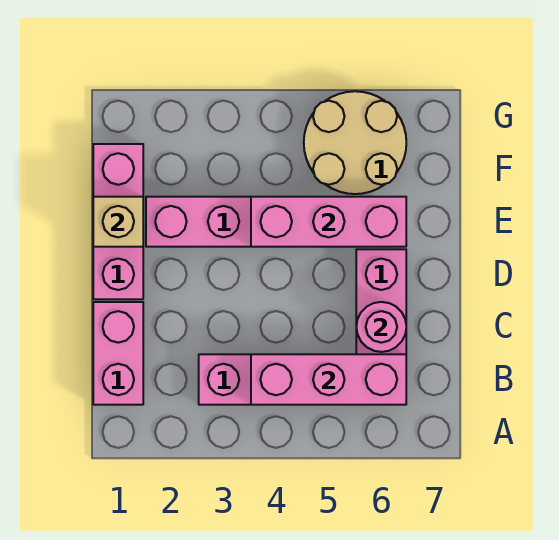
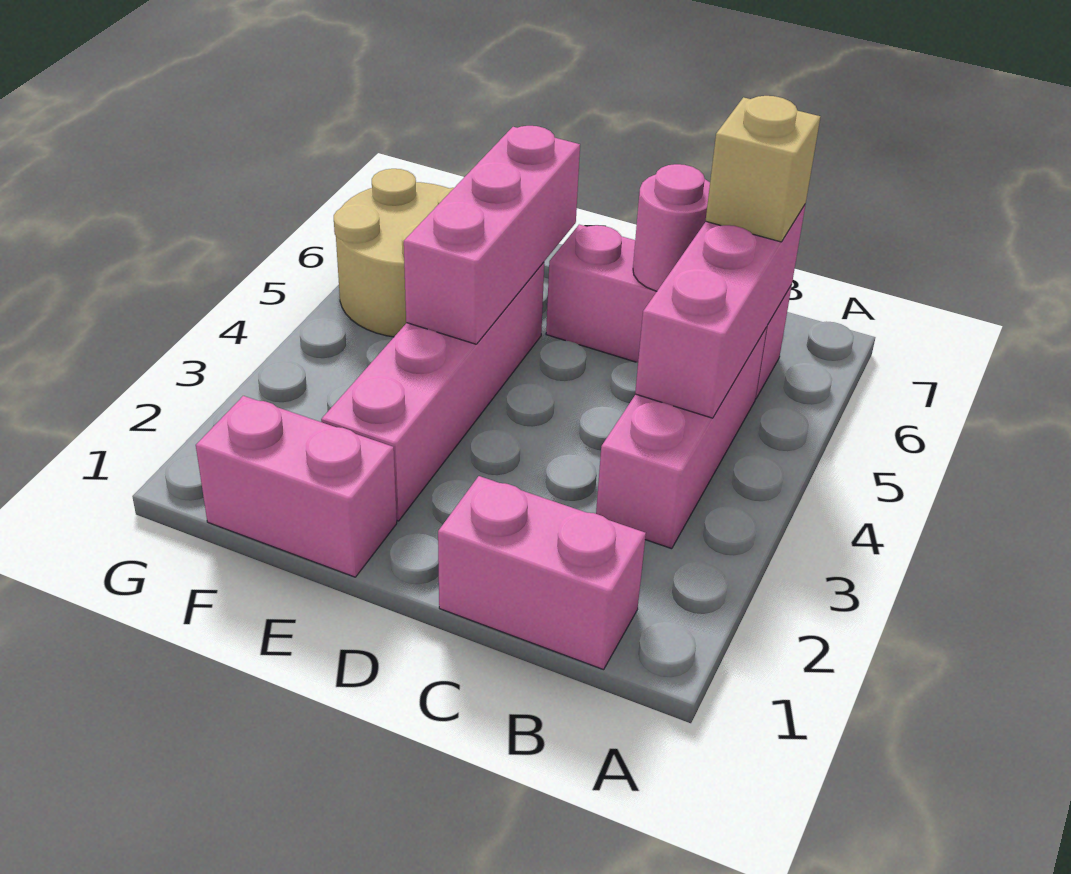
pink 1x3 brick [93,144,143,299] -> pink 1x2 brick [196,396,397,577]
tan 1x1 brick [93,197,143,247] -> tan 1x1 brick moved to [706,96,820,242]

